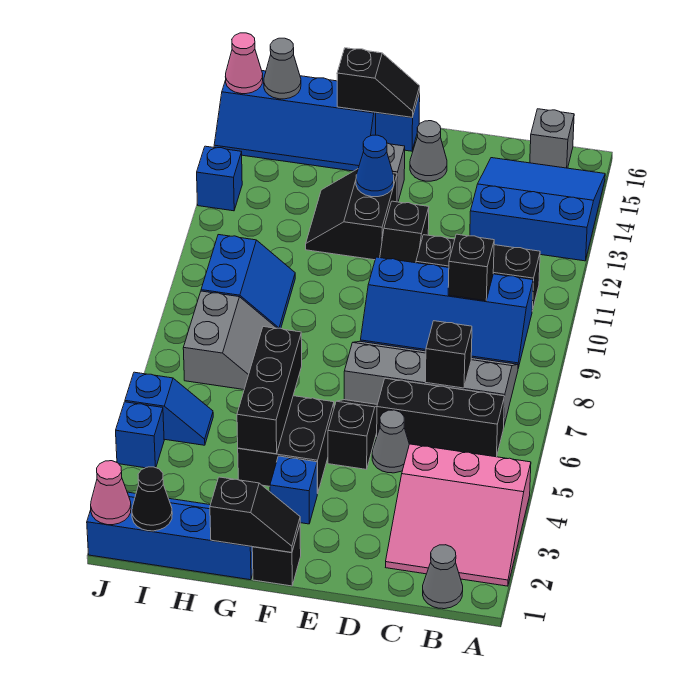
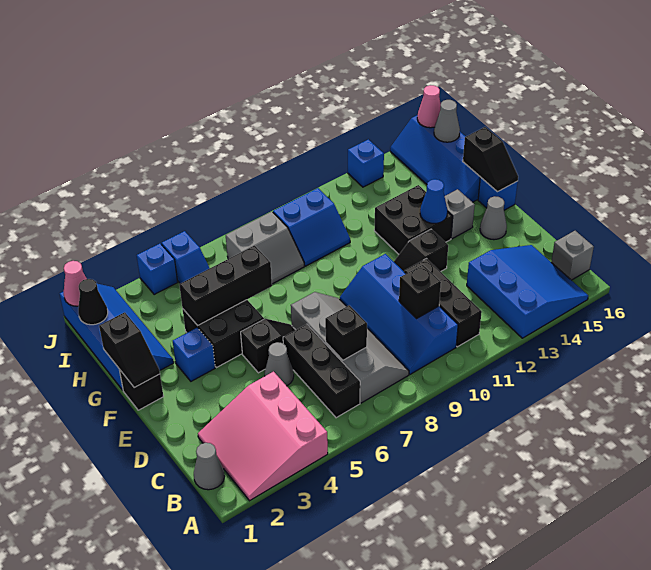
black 2x2 slope [306,169,397,260] -> black 2x2 brick [374,185,453,254]

